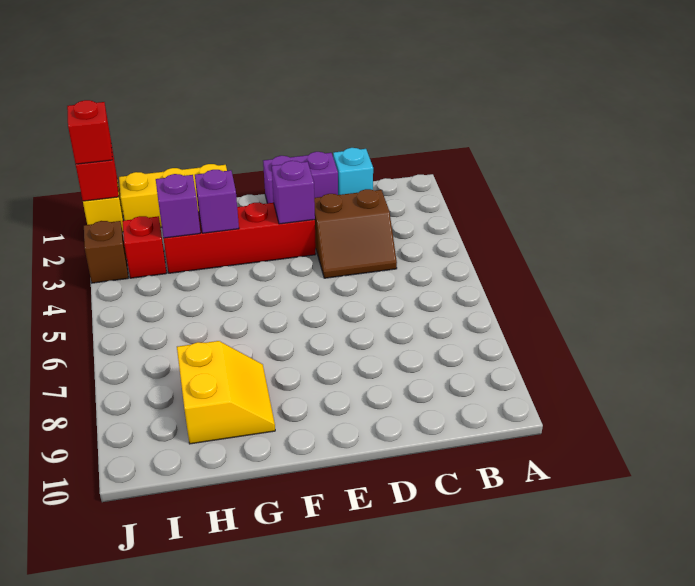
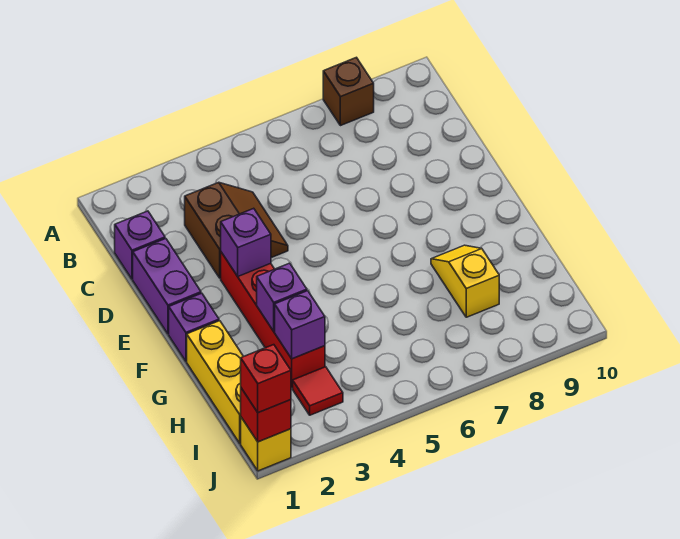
cyan 1x1 brick [333,148,373,195] -> purple 1x1 brick [115,211,165,279]
none -> purple 1x1 brick [169,293,219,361]
yellow 2x2 slope [177,341,275,444] -> yellow 1x2 slope [431,245,499,317]
red 1x1 brick [122,216,166,278] -> red 1x1 tile [293,367,343,415]
brown 1x1 brick [84,221,128,283] -> brown 1x1 brick moved to [323,57,374,126]

